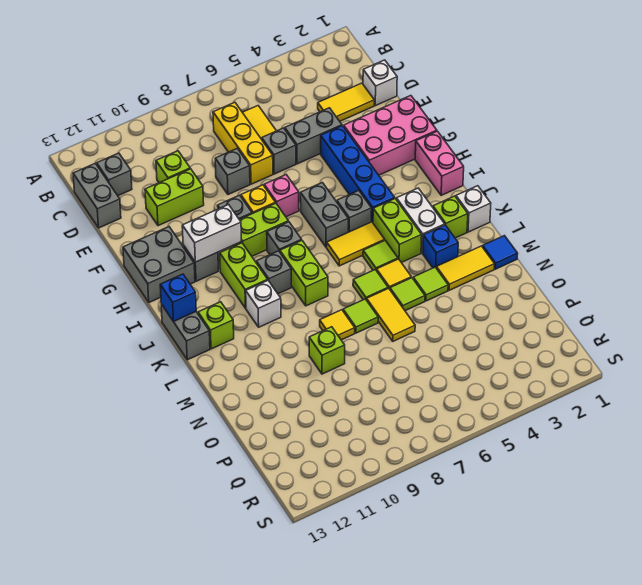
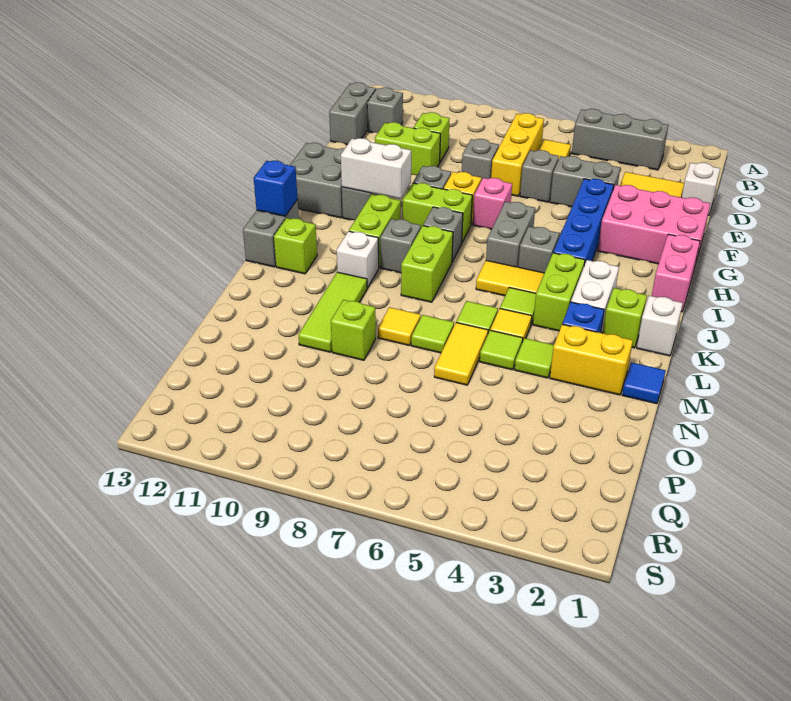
none -> grey 1x3 brick [572,109,668,170]
none -> lime 1x3 tile [298,272,367,352]
yellow 1x2 tile [436,246,495,290] -> yellow 1x2 brick [550,324,633,395]

